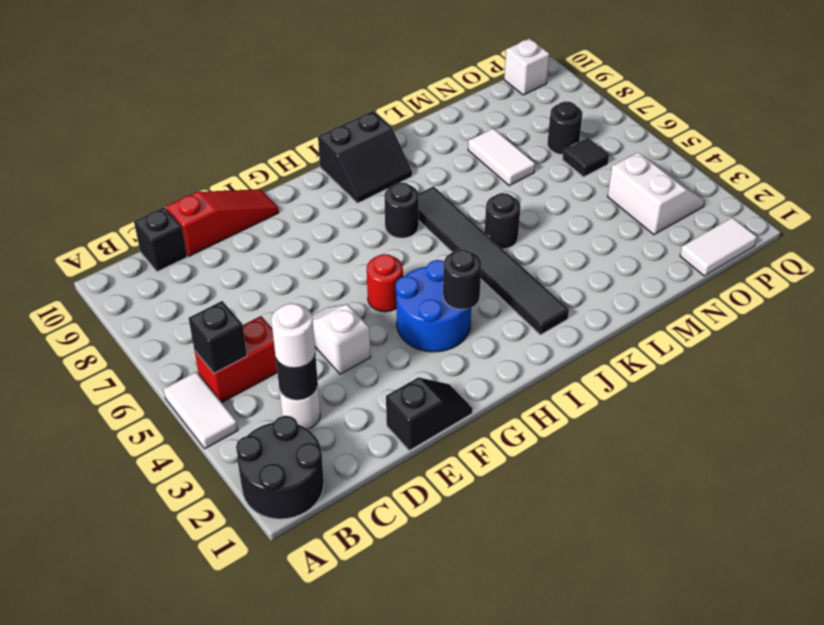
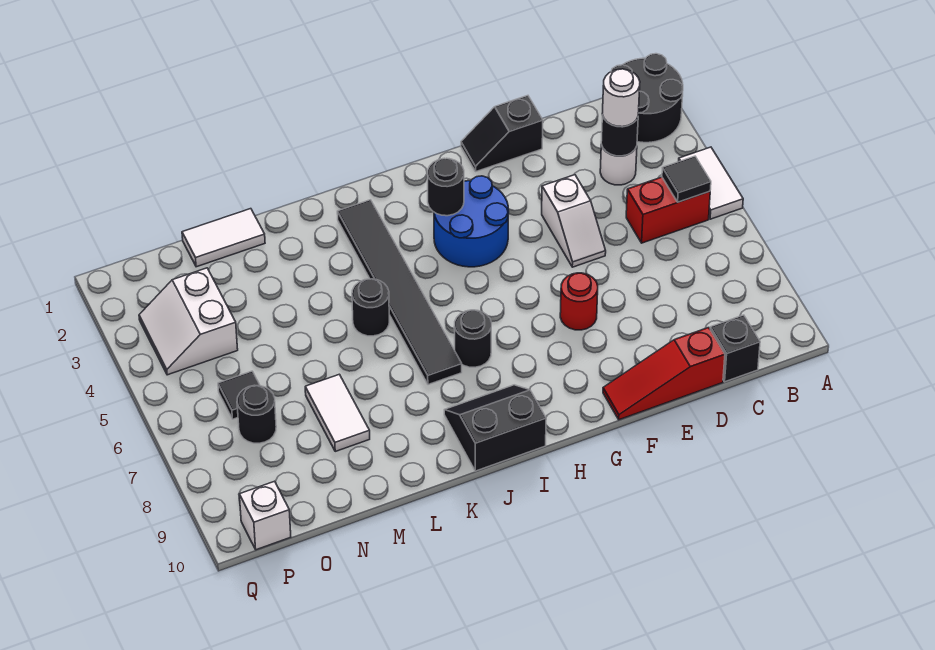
black 1x1 brick [189,301,247,373] -> black 1x1 tile [662,156,711,202]
red 1x1 round brick [367,254,403,312] -> red 1x1 round brick moved to [560,273,598,330]
white 1x2 tile [680,217,757,276] -> white 1x2 tile moved to [182,209,265,267]

